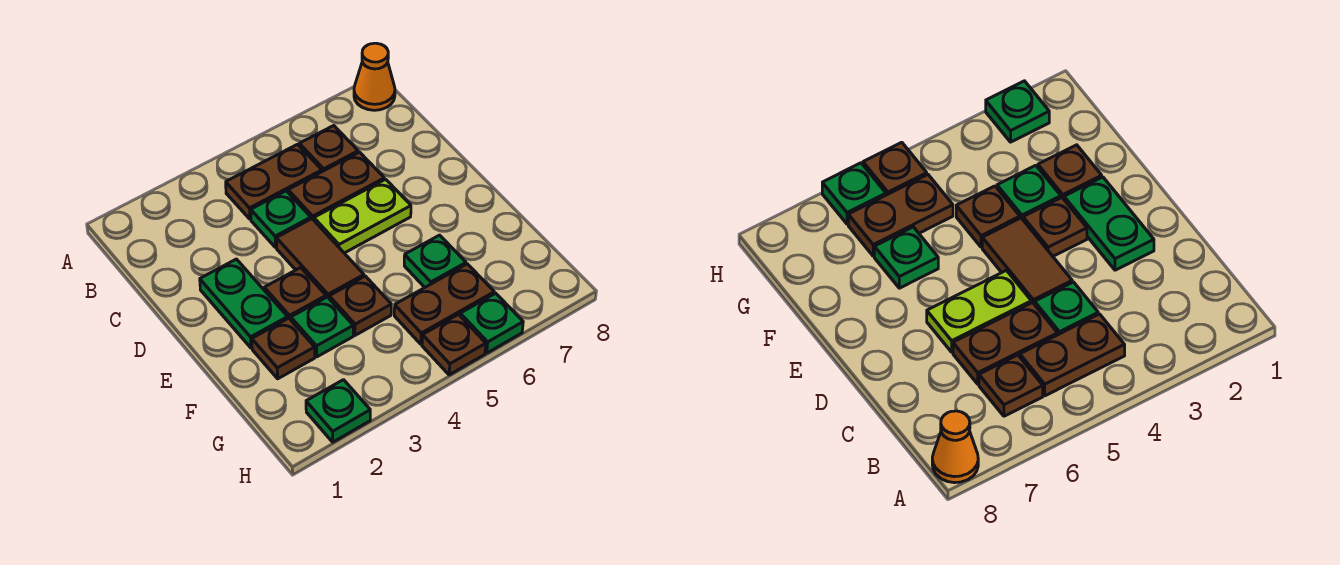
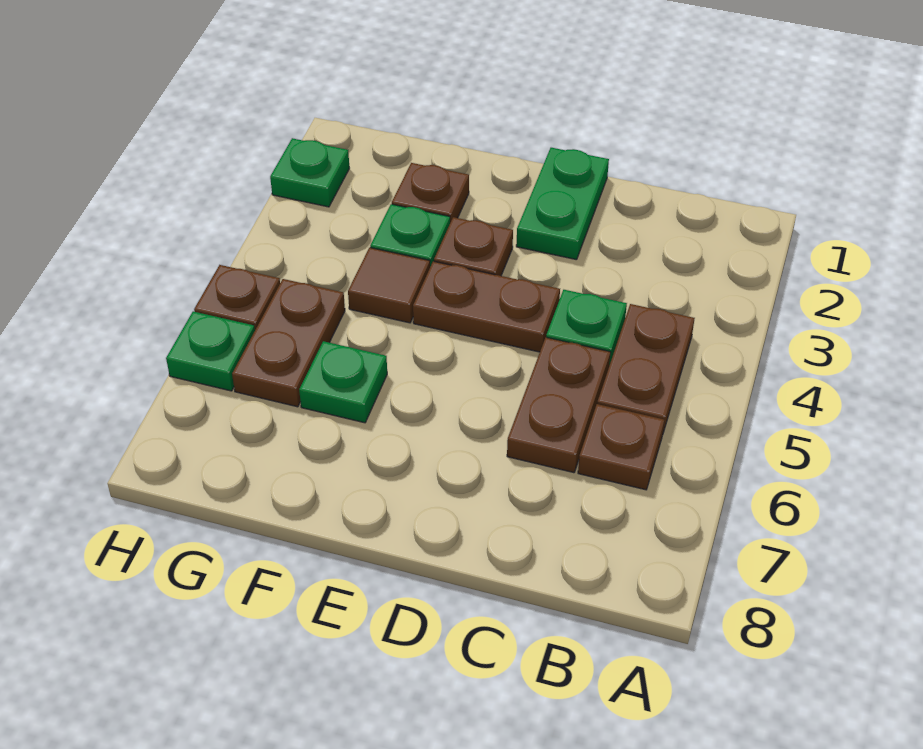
orange 1x1 cone [354,43,395,110] -> none
green 1x2 plate [200,259,288,348] -> green 1x2 plate turned to [516,148,609,260]
brown 1x2 tile [276,219,364,298] -> brown 1x2 plate [413,261,560,352]
lime 1x2 plate [314,179,411,253] -> none
brown 1x1 plate [329,276,391,335] -> brown 1x1 tile [348,248,430,323]

